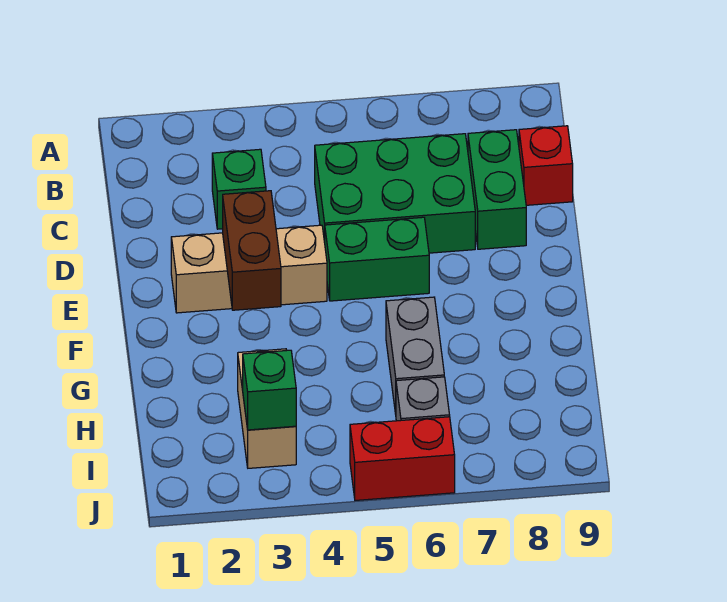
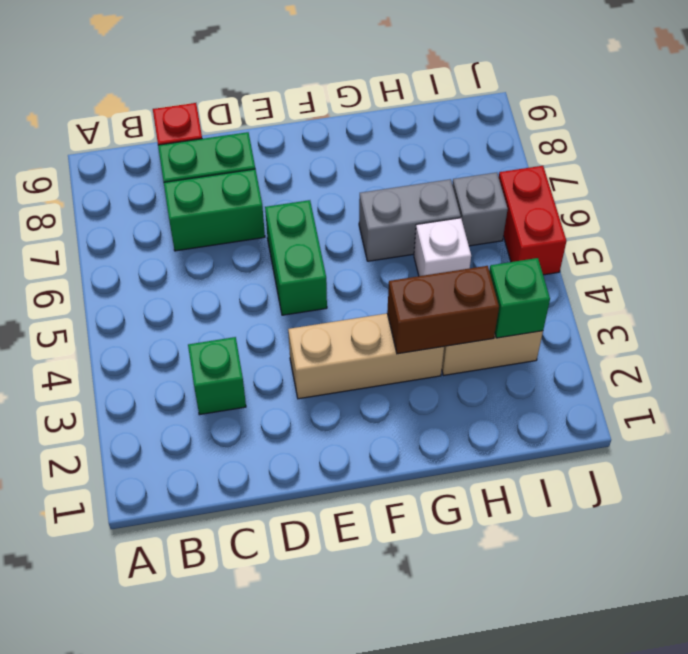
green 2x3 brick [315,134,475,253] -> green 1x2 brick [164,169,265,251]
tan 1x3 brick [171,225,327,313] -> tan 1x3 brick turned to [288,313,444,399]
brown 1x2 brick [223,191,281,310] -> brown 1x2 brick moved to [387,266,499,354]
none -> white 1x1 brick [414,218,471,276]

